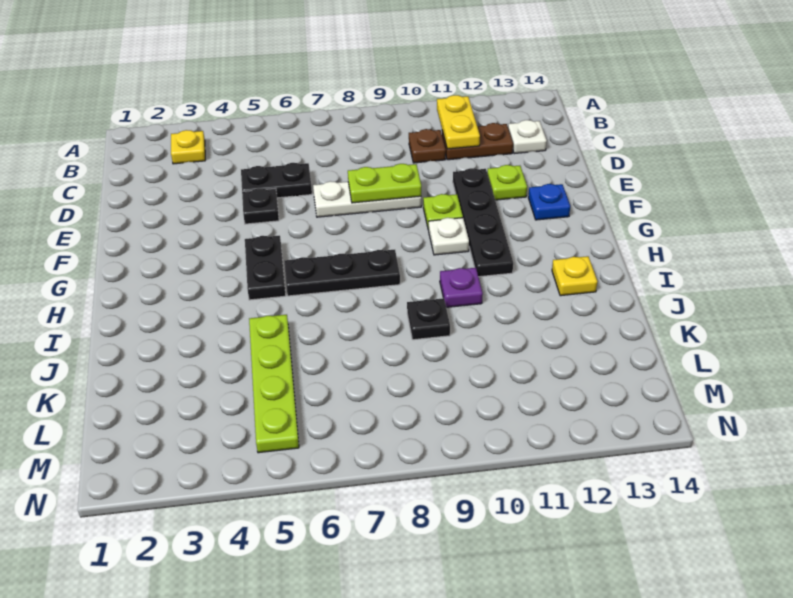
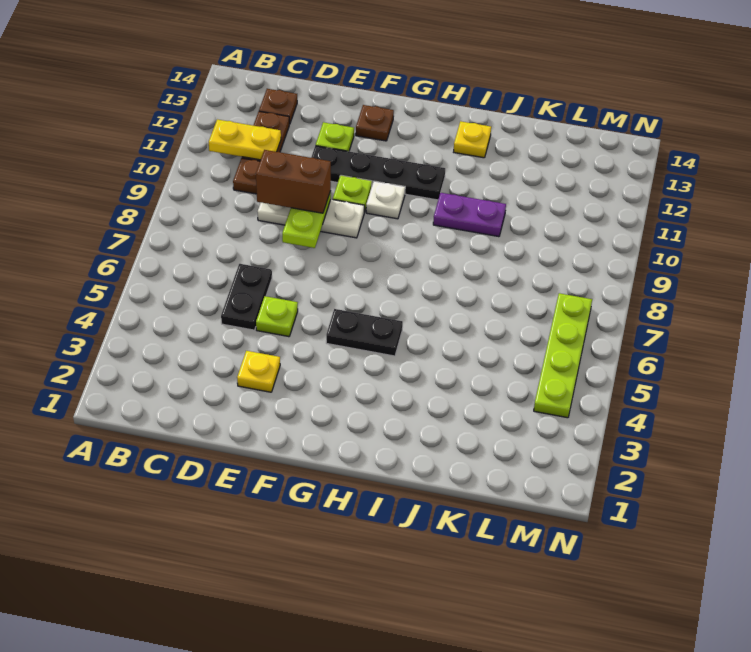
yellow 1x1 plate [171,130,205,164] -> yellow 1x1 plate moved to [237,351,280,392]
white 1x1 plate [508,120,547,154] -> brown 1x1 plate [259,89,297,124]
none -> brown 1x2 brick [256,150,331,213]
black 1x1 plate [242,188,279,224] -> lime 1x1 plate [256,296,298,337]
white 1x3 plate [313,181,421,217] -> white 1x3 plate turned to [258,199,364,238]
blue 1x1 plate [528,184,570,220] -> brown 1x1 plate [356,105,394,141]
black 1x3 plate [284,250,400,296] -> none
purple 1x1 plate [440,268,483,307] -> purple 1x2 plate [433,193,506,237]
lime 1x4 plate [249,315,299,453] -> lime 1x4 plate turned to [534,293,592,418]
black 1x1 plate [407,298,450,340] -> none

